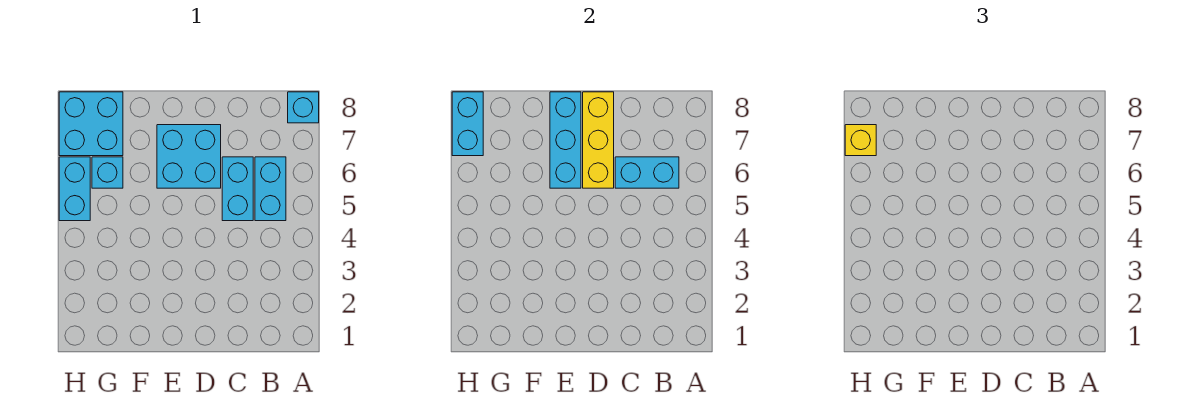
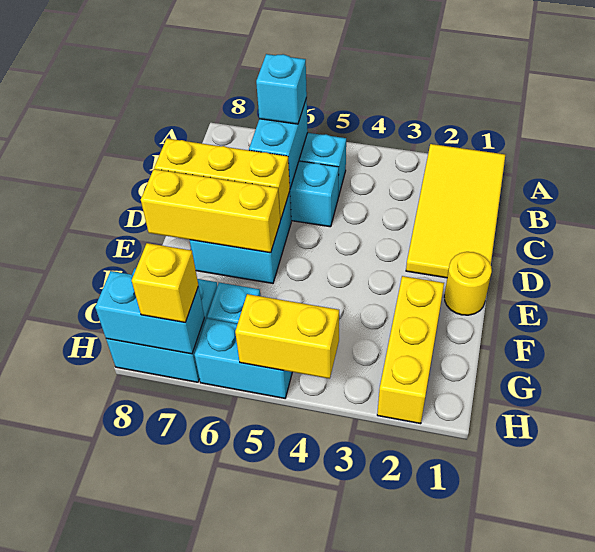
none -> yellow 2x4 tile [406,144,505,278]
cyan 1x1 brick [288,92,319,123] -> cyan 1x1 brick moved to [256,54,307,124]
none -> yellow 1x1 round brick [444,252,492,315]
cyan 1x3 brick [550,92,581,188] -> yellow 1x3 brick [141,169,280,253]
none -> yellow 1x3 brick [377,276,444,424]
none -> yellow 1x2 brick [235,294,339,379]

